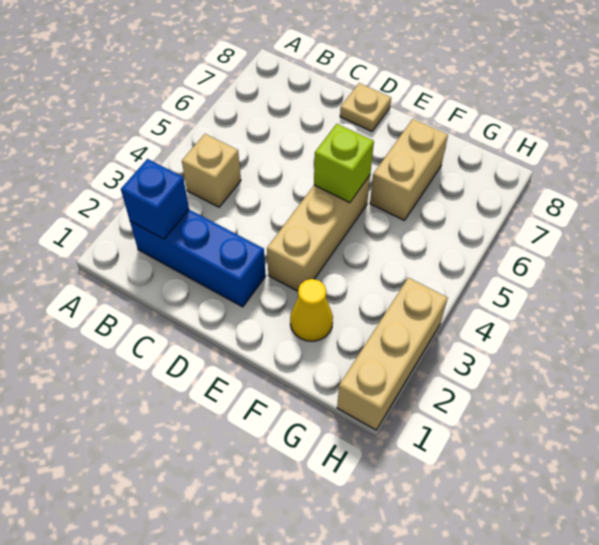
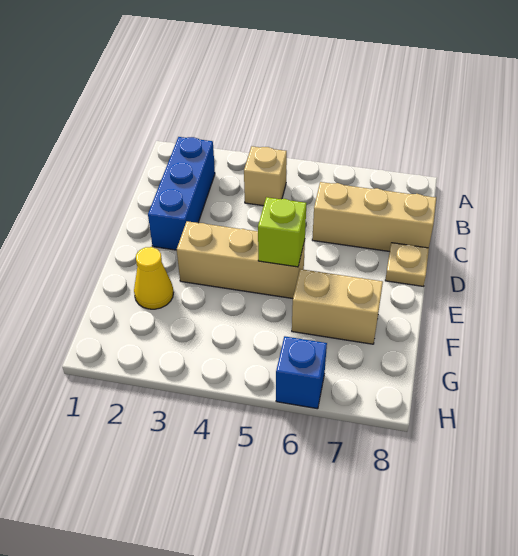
blue 1x1 brick [121,159,189,239] -> blue 1x1 brick moved to [276,336,327,409]
tan 1x3 brick [337,278,448,430] -> tan 1x3 brick moved to [312,182,436,252]

